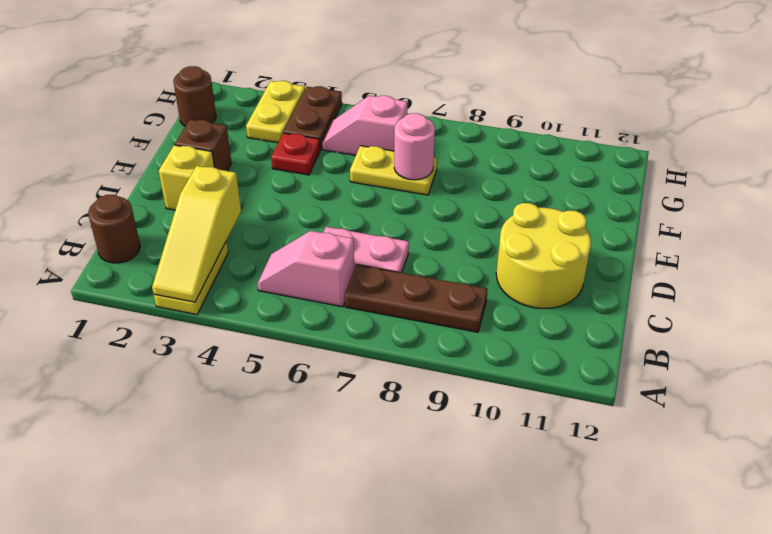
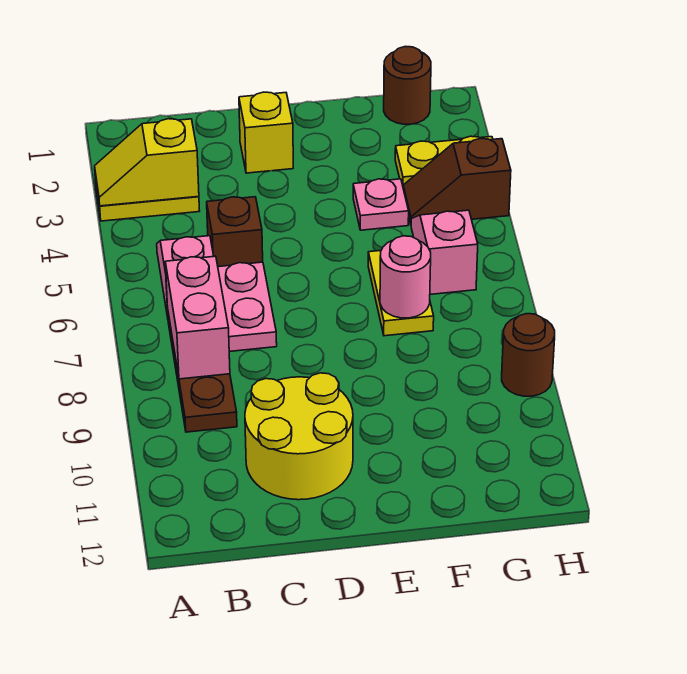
yellow 1x3 slope [152,166,241,302] -> yellow 1x2 slope [95,119,199,206]
brown 1x1 round brick [88,195,140,263] -> brown 1x1 round brick moved to [502,314,555,396]
none -> pink 1x2 brick [165,256,230,379]
brown 1x1 brick [175,120,232,171] -> brown 1x1 brick moved to [207,197,263,267]
red 1x1 plate [271,133,320,175] -> pink 1x1 plate [353,179,409,230]
brown 1x2 plate [284,86,342,150] -> brown 1x2 slope [403,138,511,224]

